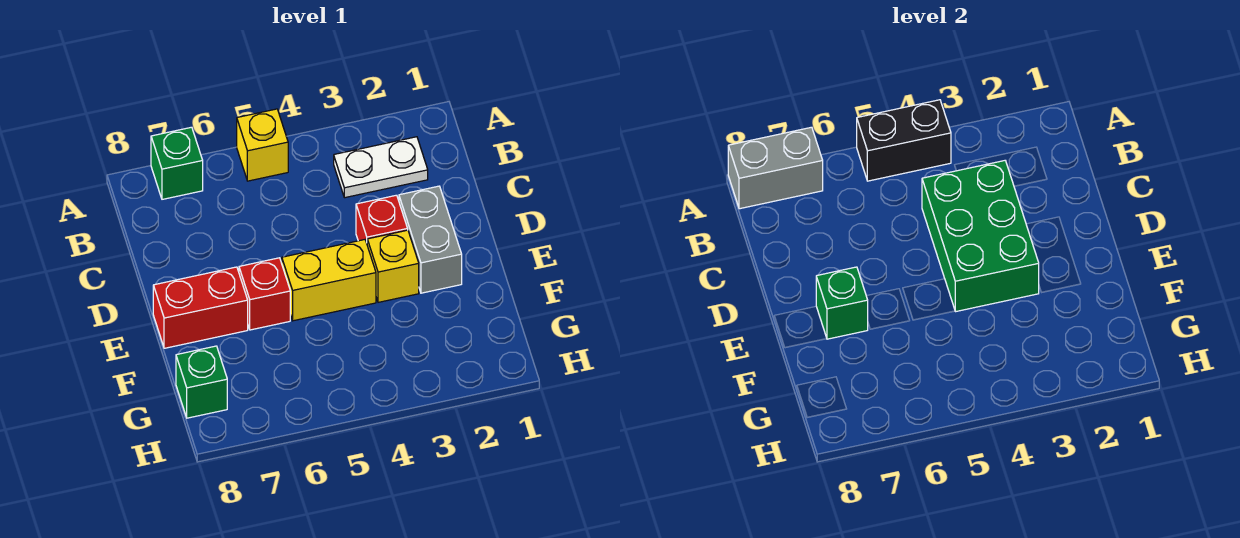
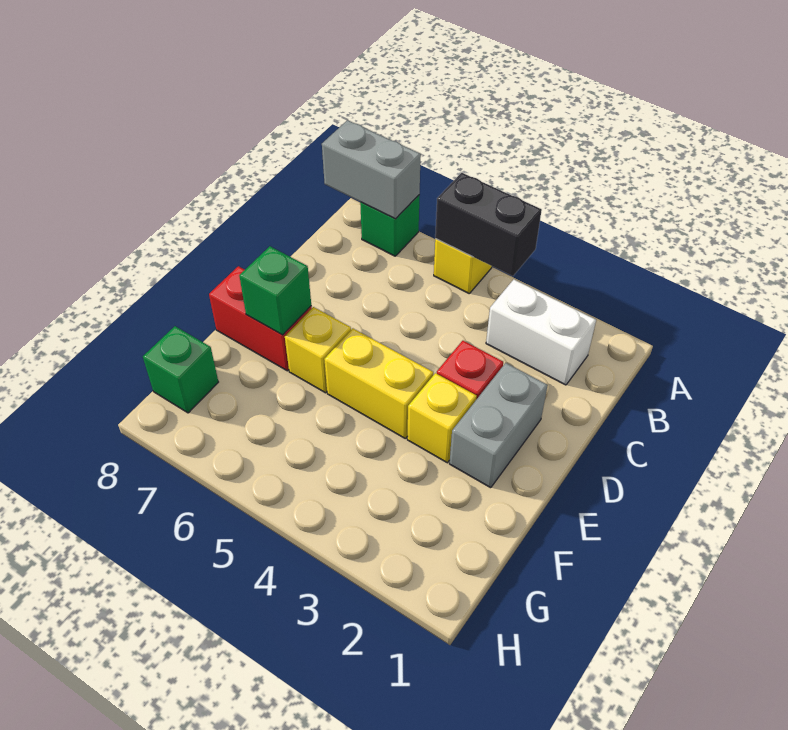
white 1x2 plate [334,137,428,198] -> white 1x2 brick [486,279,596,385]
green 2x3 brick [922,161,1039,312] -> none
red 1x1 brick [239,258,290,330] -> yellow 1x1 brick [285,307,351,393]

